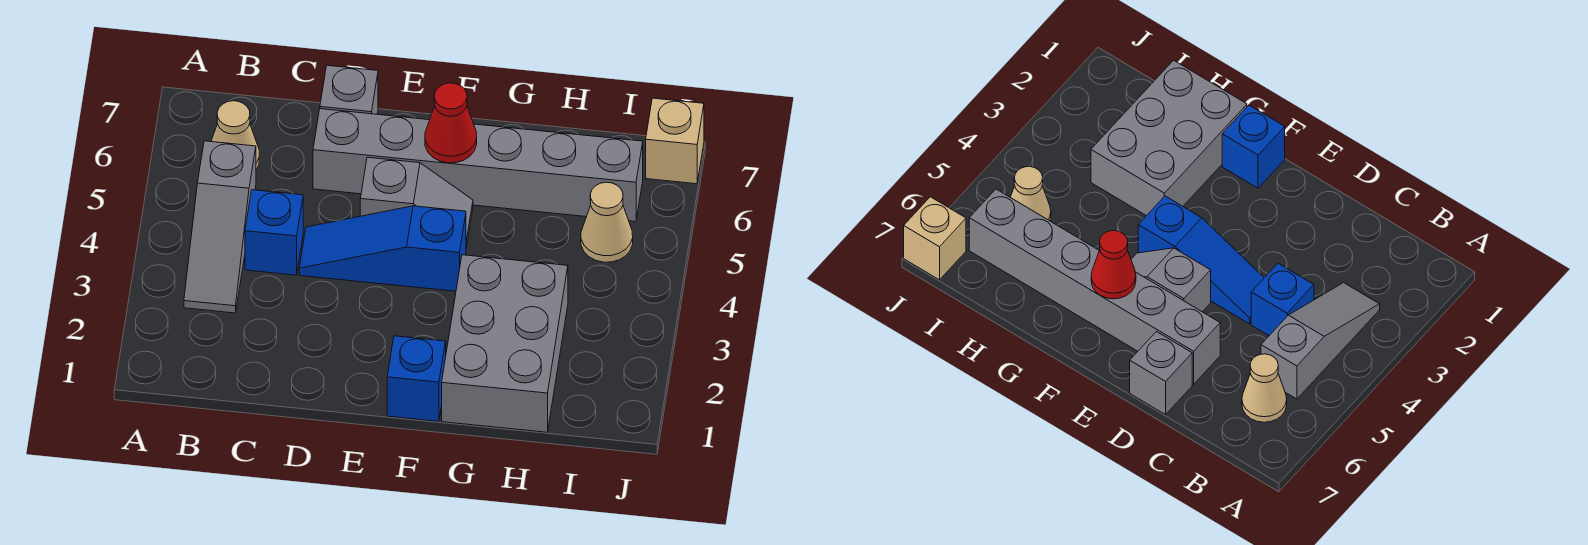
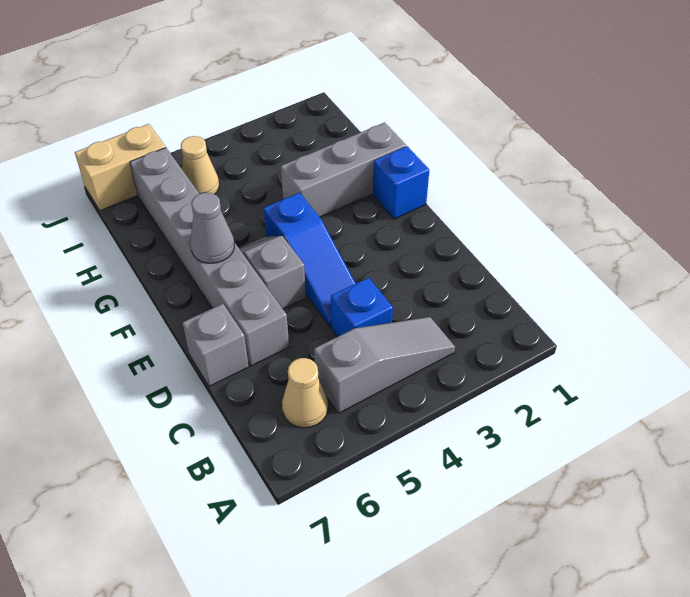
red 1x1 cone [425,83,477,163] -> grey 1x1 cone [190,193,234,263]
grey 2x3 brick [442,255,568,432] -> grey 1x3 brick [280,123,406,217]
tan 1x1 brick [646,98,704,184] -> tan 1x2 brick [75,124,166,211]

